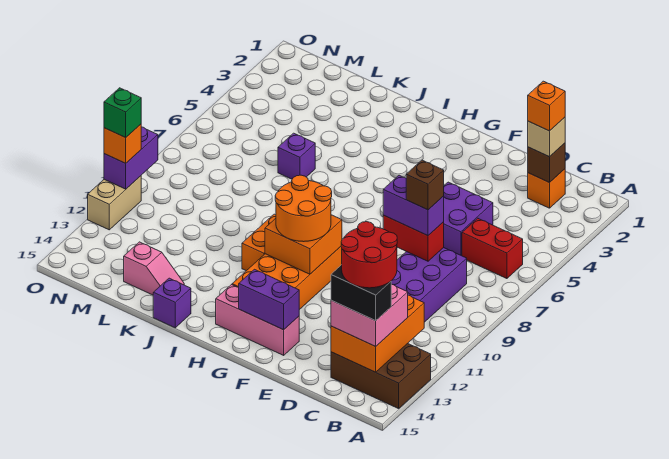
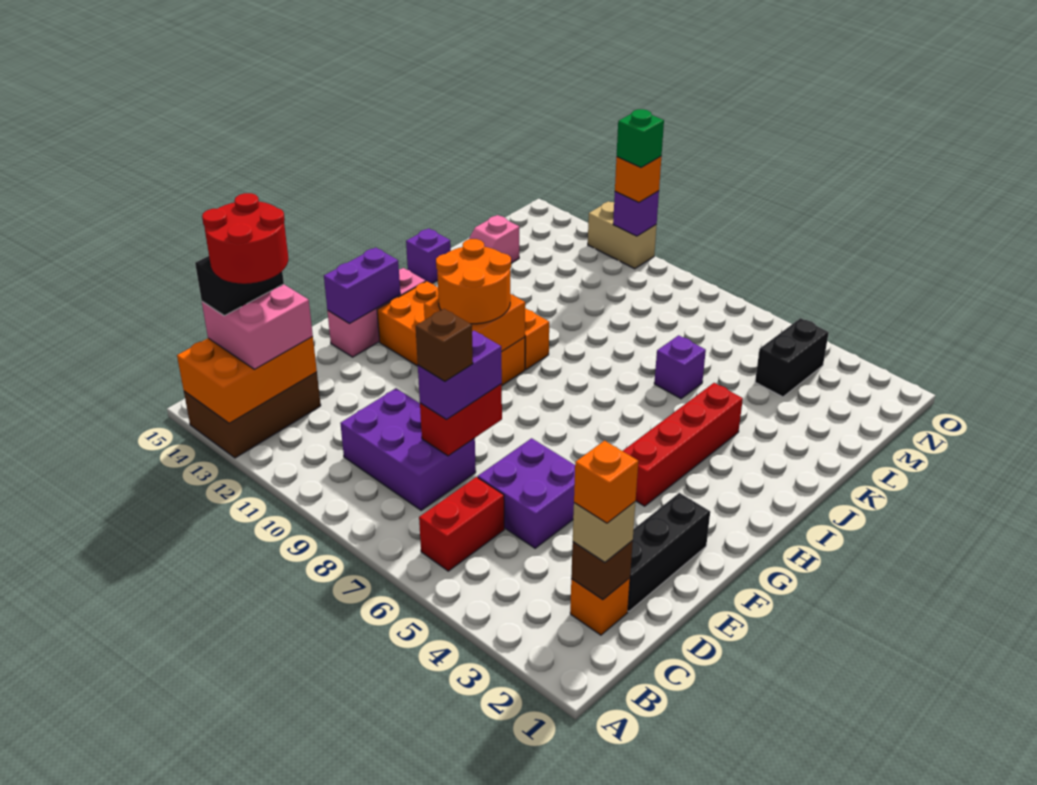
orange 2x3 brick [331,295,424,372] -> orange 2x3 brick turned to [177,337,317,423]
none -> black 1x3 brick [628,493,710,611]
none -> red 1x4 brick [623,383,743,506]
none -> black 1x2 brick [755,318,829,397]
purple 1x2 brick [104,127,158,189] -> purple 1x1 brick [613,191,659,236]

